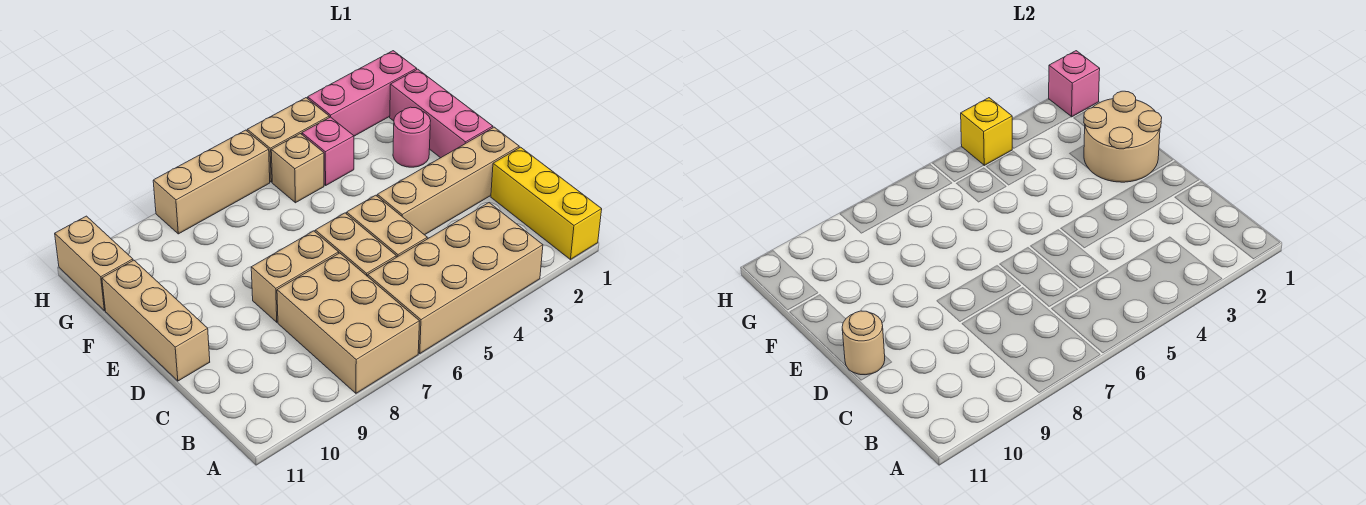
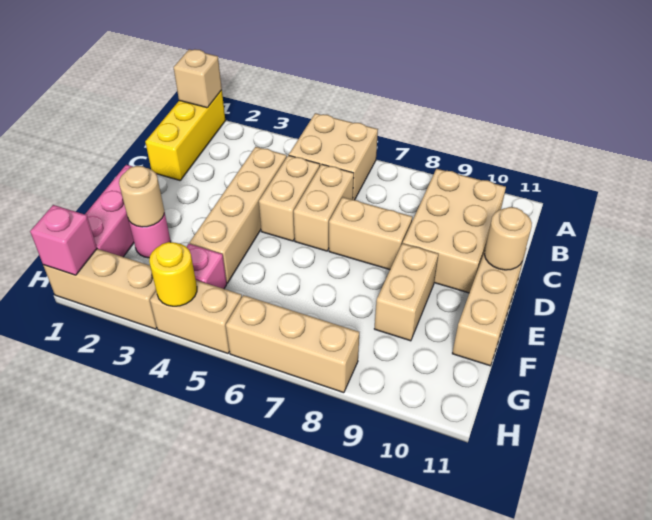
tan 2x4 brick [368,203,543,354] -> tan 2x2 brick [289,113,378,200]
tan 2x3 brick [277,253,420,393] -> tan 2x3 brick moved to [403,169,506,293]
tan 1x4 brick [377,127,519,235] -> tan 1x4 brick turned to [190,147,287,283]
tan 2x2 round brick [1084,91,1162,182] -> tan 1x1 round brick [119,166,164,227]
tan 1x1 brick [271,134,324,203] -> tan 1x1 brick moved to [173,49,222,108]
tan 1x2 brick [55,216,133,311] -> tan 1x2 brick moved to [374,243,438,341]
pink 1x3 brick [308,51,417,136] -> tan 1x3 brick [43,249,157,329]
yellow 1x1 brick [961,98,1012,165] -> yellow 1x1 round brick [149,242,197,306]

